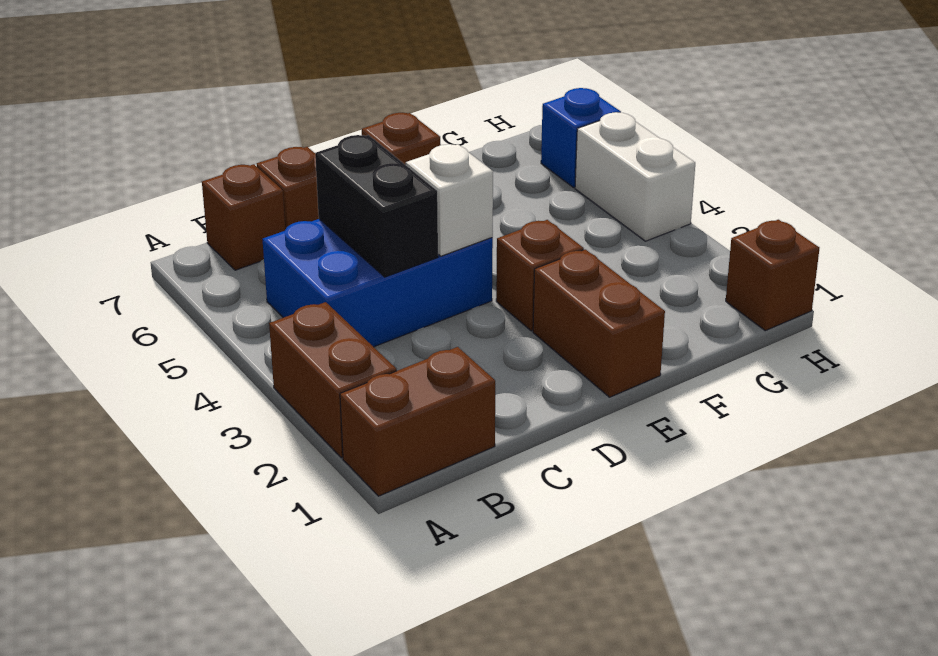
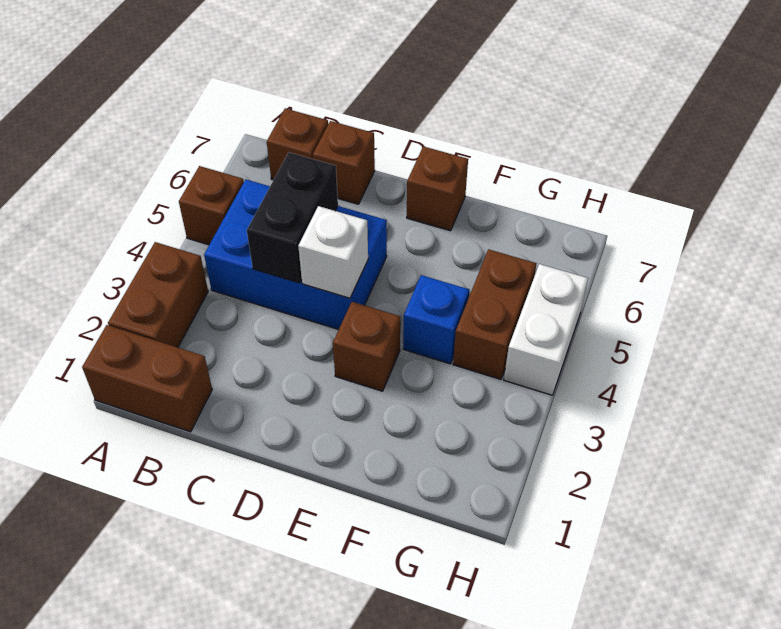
brown 1x2 brick [533,249,665,397] -> brown 1x2 brick moved to [453,249,537,379]
brown 1x1 brick [726,220,819,331] -> brown 1x1 brick moved to [179,166,244,245]
blue 1x1 brick [541,88,621,188] -> blue 1x1 brick moved to [403,275,469,364]

